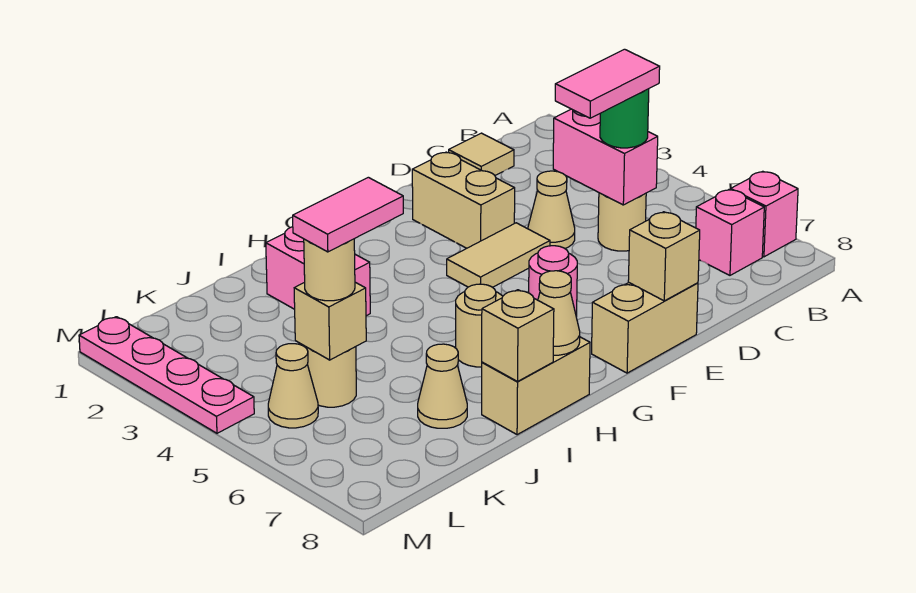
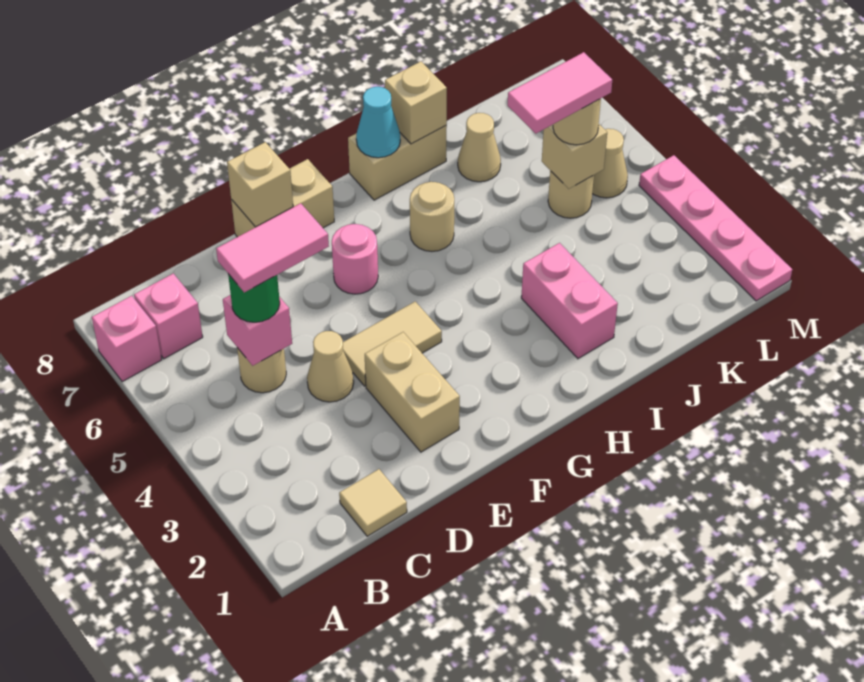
pink 1x2 brick [553,109,658,205] -> pink 1x1 brick [223,295,292,366]
tan 1x1 cone [538,271,580,355] -> cyan 1x1 cone [356,87,400,158]

